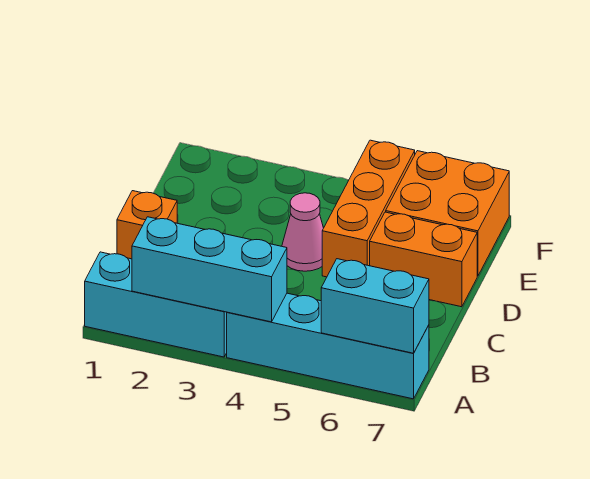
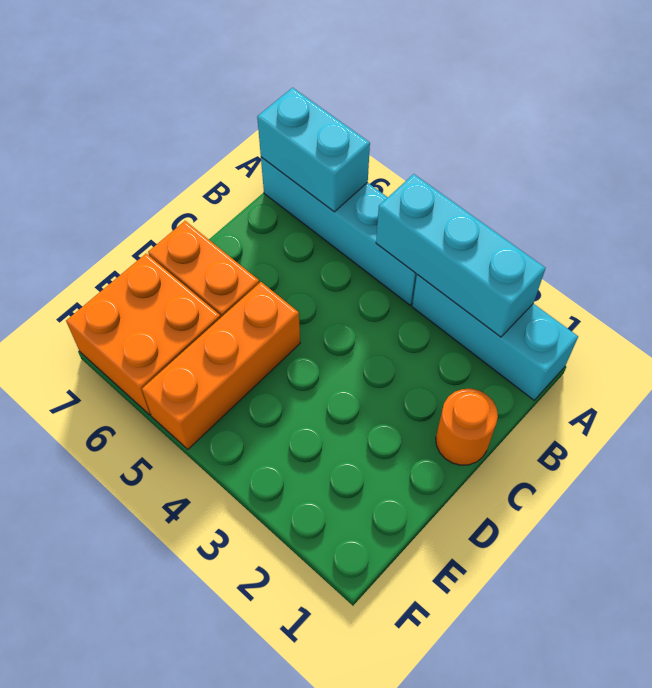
orange 1x1 brick [117,191,177,259] -> orange 1x1 round brick [436,389,498,465]
pink 1x1 cone [282,193,323,271] -> none

